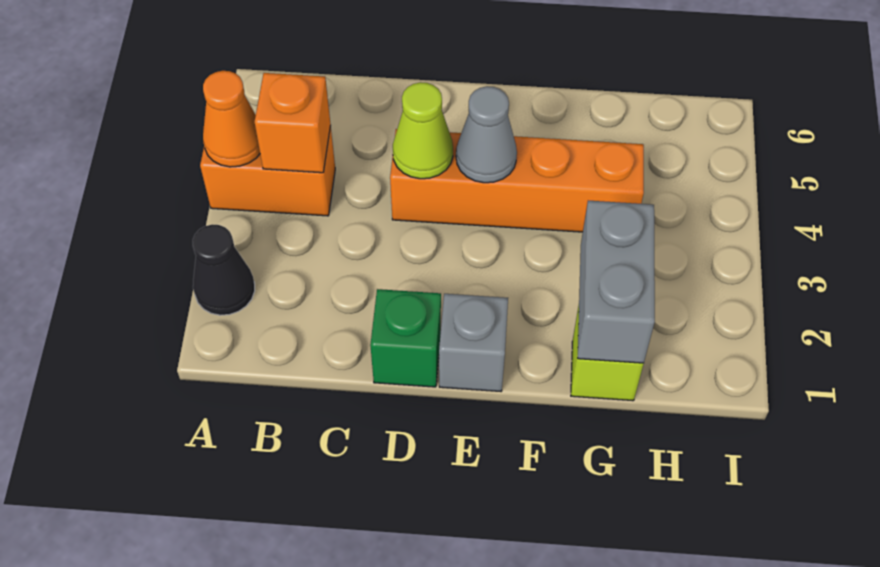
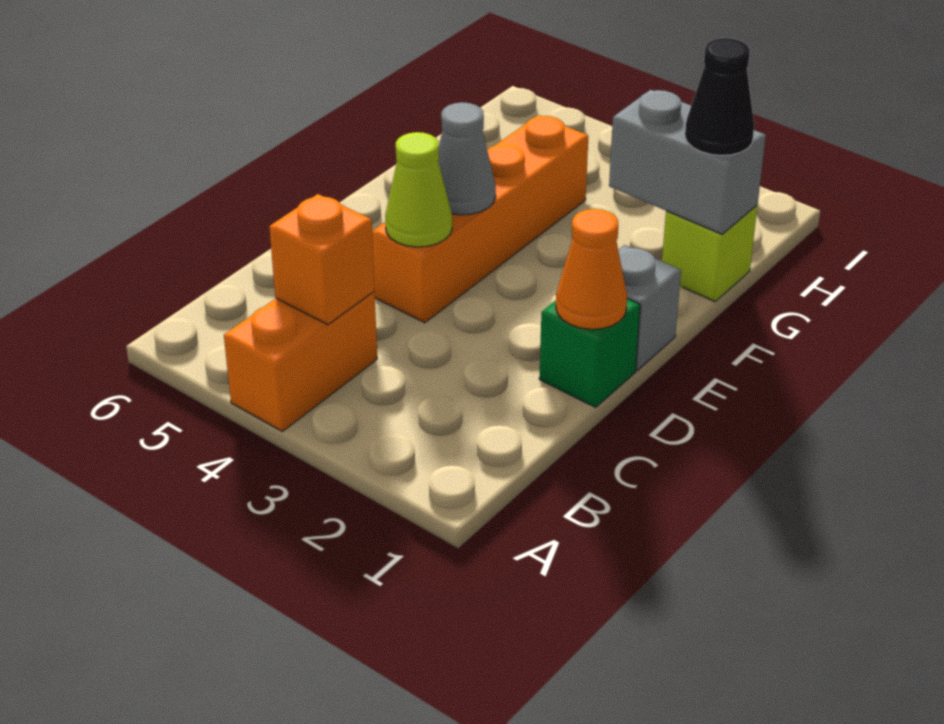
black 1x1 cone [193,224,255,315] -> black 1x1 cone moved to [685,38,754,156]
orange 1x1 cone [203,71,260,167] -> orange 1x1 cone moved to [556,209,627,329]

